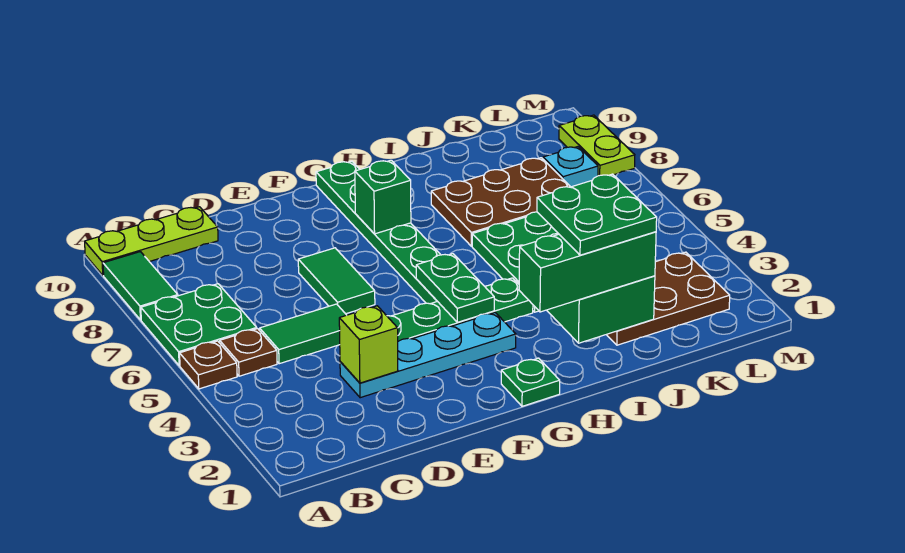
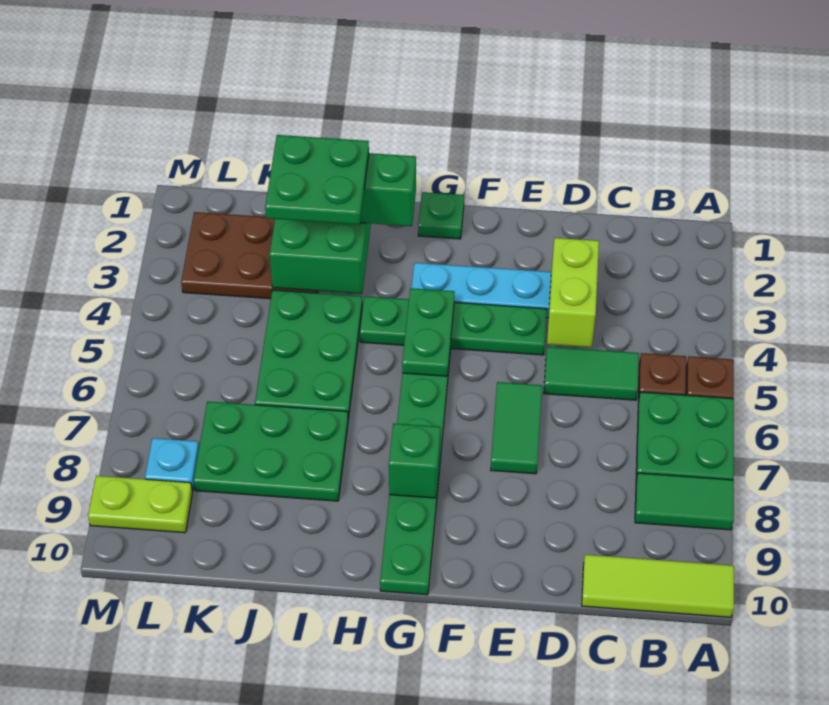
green 1x2 tile [103,252,178,320] -> green 1x2 tile turned to [635,473,734,530]
lime 1x3 plate [85,207,218,275] -> lime 1x3 tile [582,555,734,617]
lime 1x1 brick [339,306,398,383] -> lime 1x2 brick [547,238,599,347]
brown 2x3 plate [431,158,570,246] -> green 2x3 plate [194,401,348,501]
lime 1x2 plate [559,115,635,176] -> lime 1x2 plate turned to [88,476,192,533]

